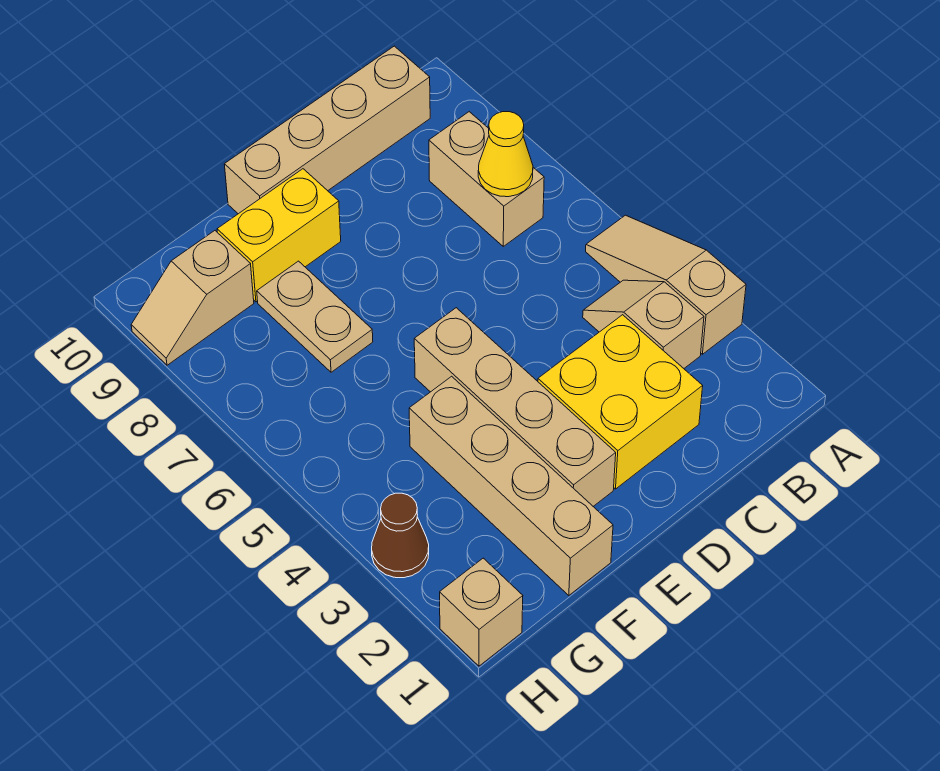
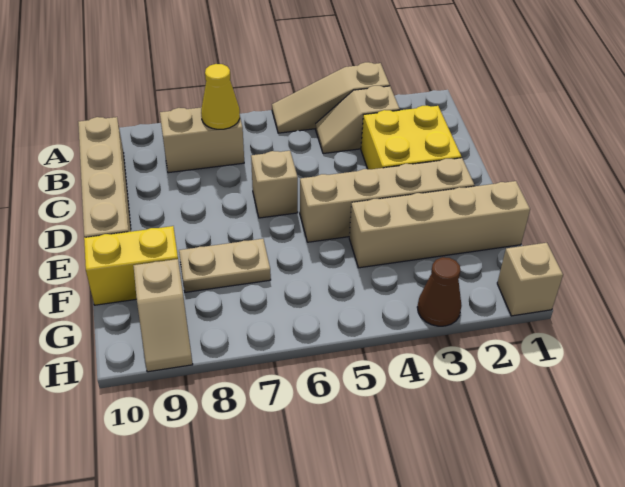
none -> tan 1x1 brick [251,151,298,218]
yellow 1x2 brick [217,169,341,302] -> yellow 1x2 brick turned to [84,226,178,305]

